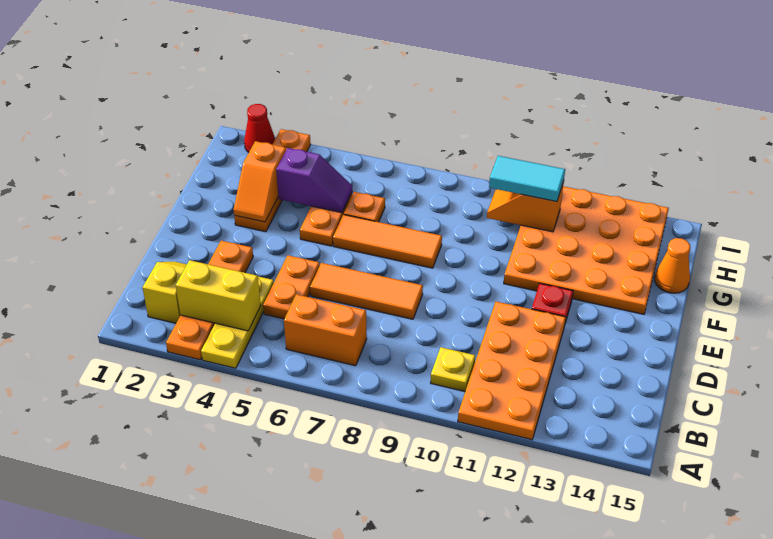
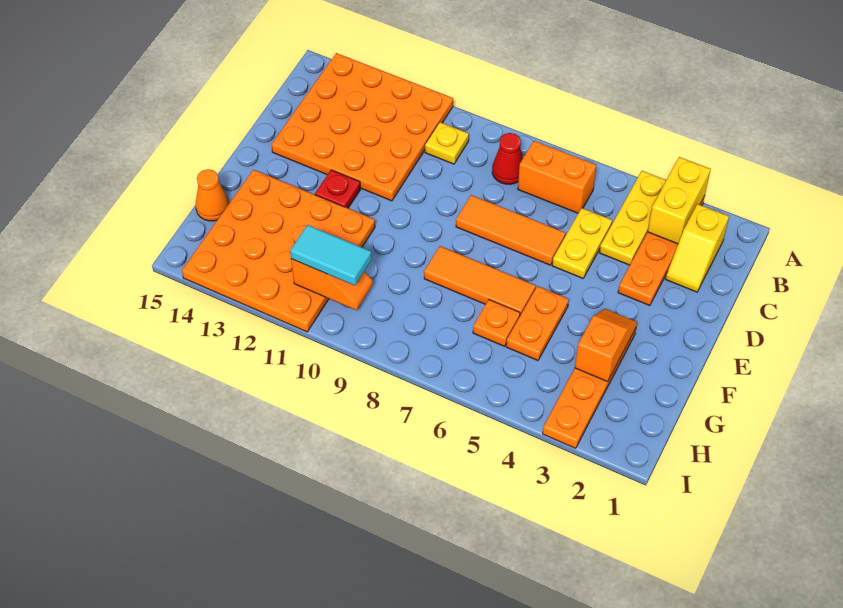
orange 2x4 plate [458,302,566,440] -> orange 4x4 plate [271,53,453,201]
yellow 1x2 brick [176,260,261,331] -> yellow 1x2 brick turned to [648,157,711,244]
orange 1x2 plate [263,255,320,319] -> yellow 1x2 plate [552,208,612,278]
purple 1x2 slope [276,148,352,213] -> none
red 1x1 cone [244,104,275,152] -> red 1x1 cone moved to [492,133,523,184]

